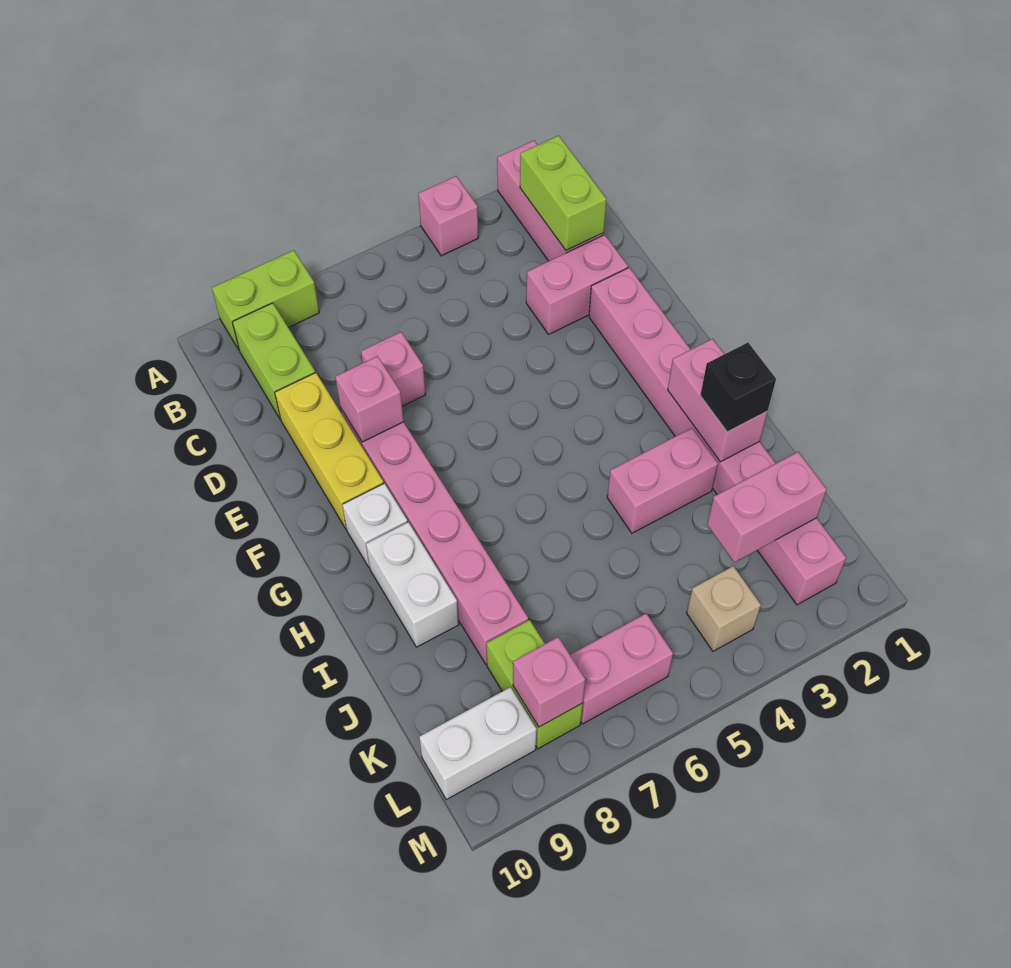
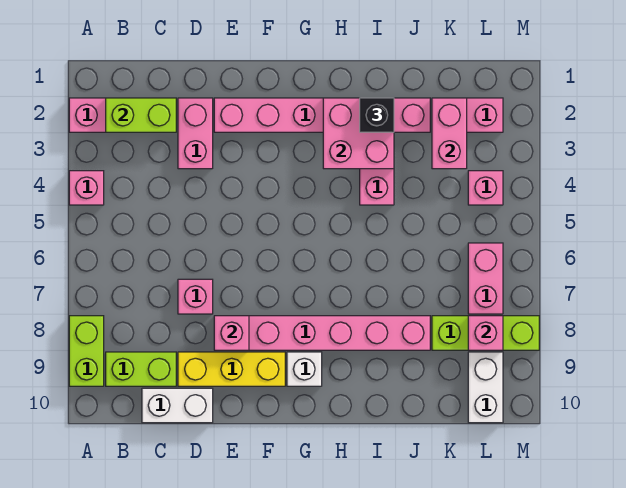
pink 1x2 brick [668,339,768,462] -> pink 2x2 brick [323,98,394,169]
white 1x2 brick [366,522,459,647] -> white 1x2 brick moved to [142,388,213,423]
lime 1x2 brick [486,620,583,749] -> lime 1x3 brick [432,316,539,350]
tan 1x1 brick [687,566,761,651] -> pink 1x1 brick [468,171,503,205]

